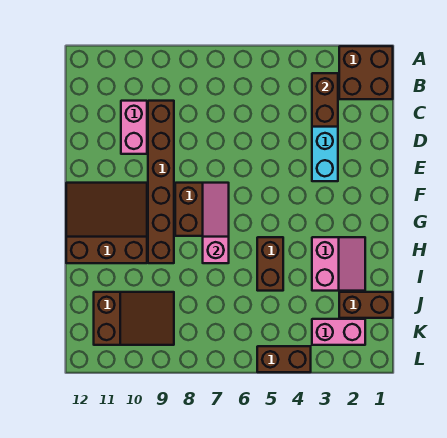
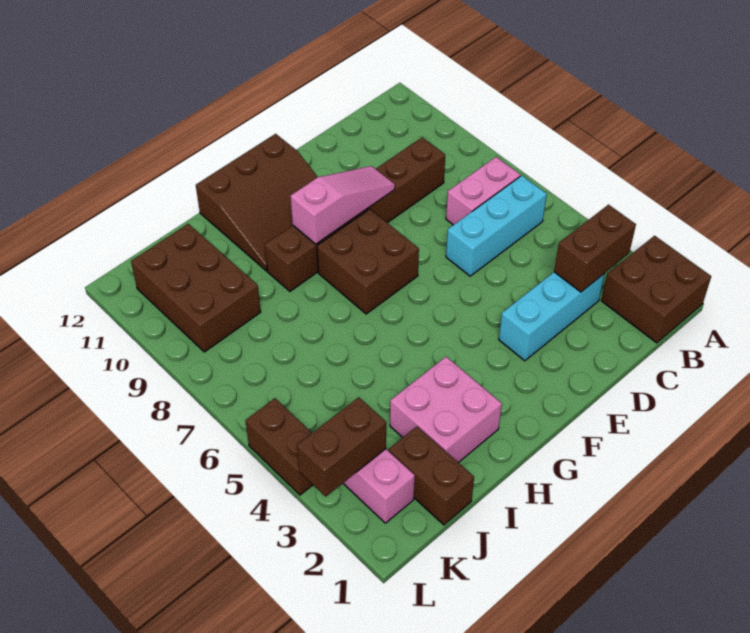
none -> cyan 1x3 brick [446,176,547,276]
pink 1x2 brick [121,101,147,154] -> pink 1x2 brick moved to [446,157,520,225]
pink 1x3 slope [203,183,229,263] -> pink 1x3 slope moved to [291,166,395,244]
brown 3x3 slope [66,183,147,263] -> brown 3x3 slope turned to [196,134,317,271]
pink 2x2 slope [312,237,365,291] -> pink 2x2 brick [390,357,502,463]
brown 1x2 brick [257,237,283,291] -> brown 1x2 brick moved to [297,397,386,496]
brown 2x3 slope [94,292,174,345] -> brown 2x3 brick [131,224,261,352]

